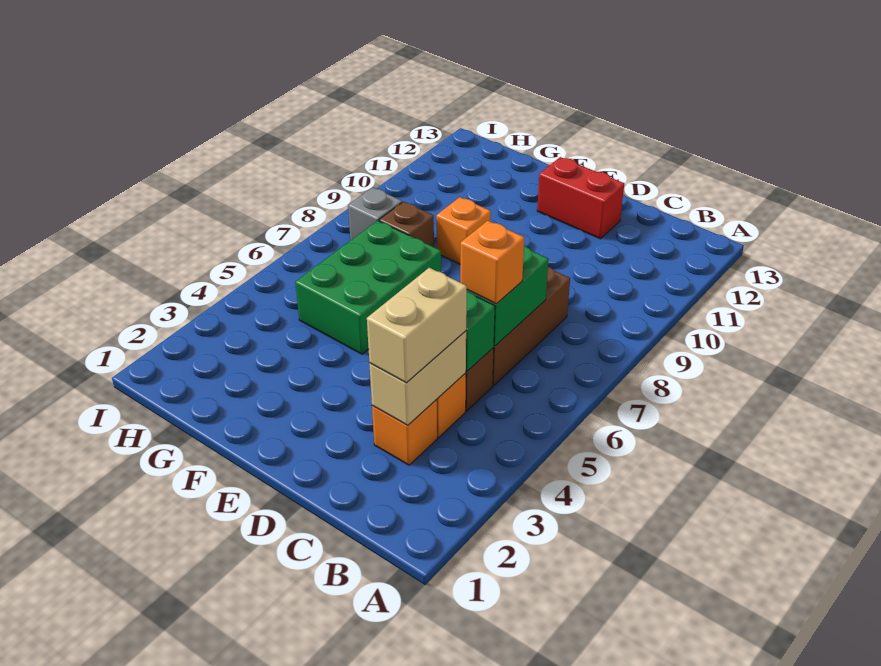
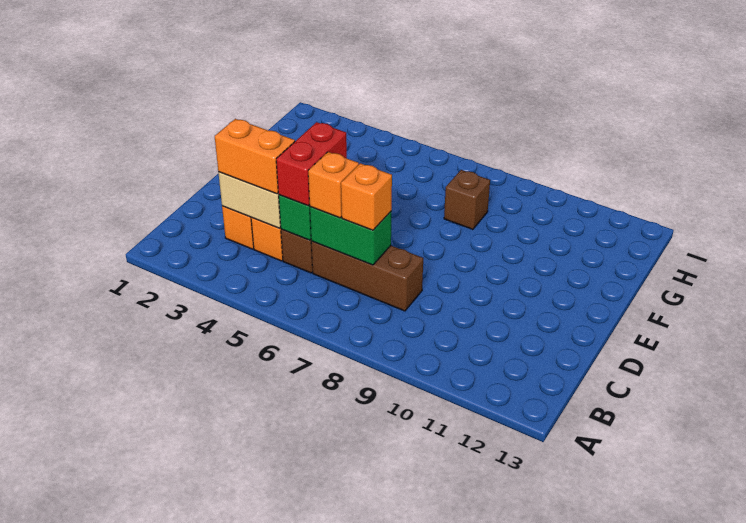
tan 1x2 brick [367,268,467,383] -> orange 1x2 brick [215,119,295,194]
red 1x2 brick [537,157,624,239] -> red 1x2 brick moved to [276,122,347,206]
green 2x3 brick [295,221,441,354] -> none
orange 1x1 brick [436,197,491,264] -> orange 1x1 brick moved to [341,163,392,230]
grey 1x1 brick [348,187,402,241] -> none

